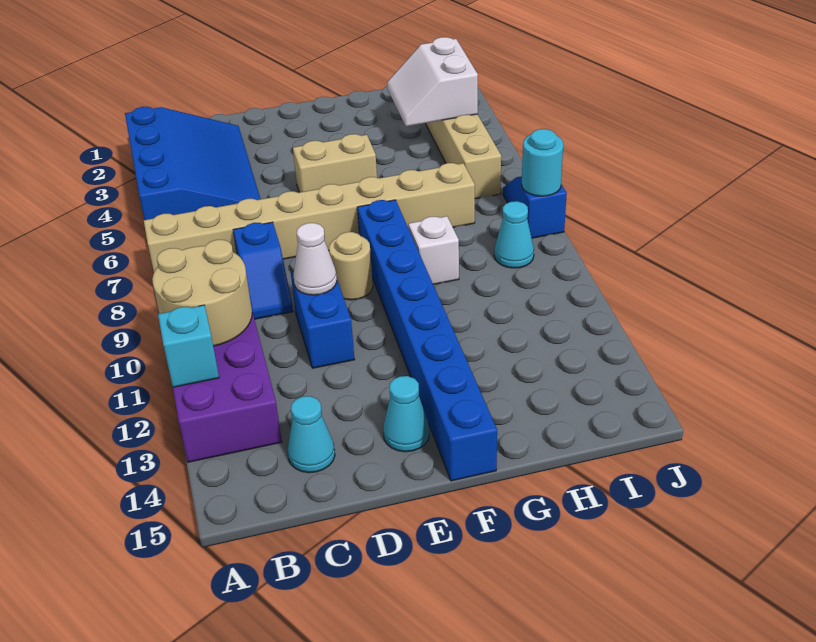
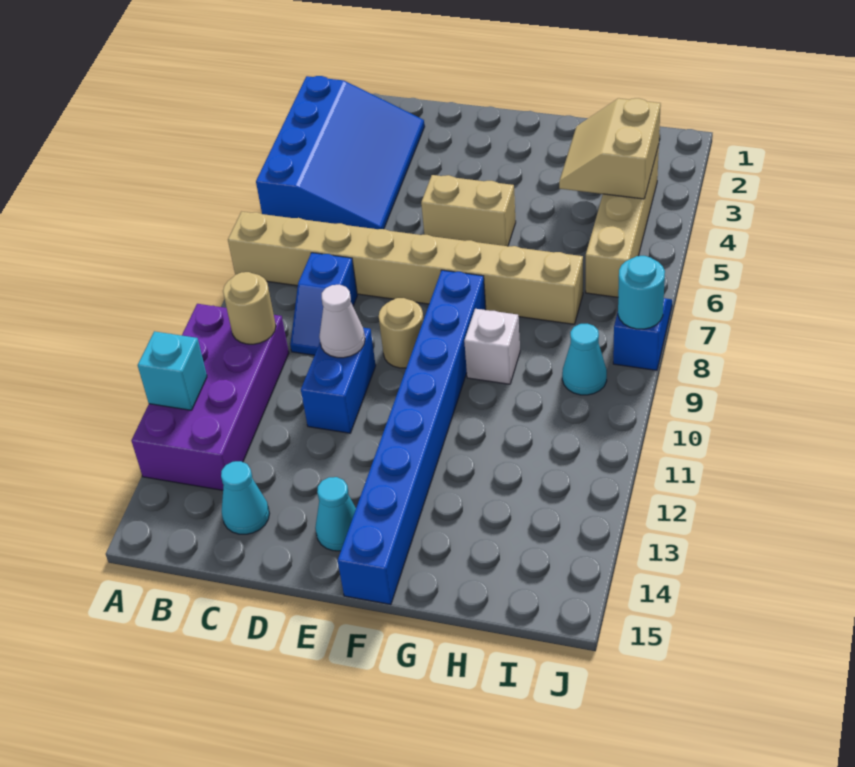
tan 2x2 round brick [152,240,252,346] -> tan 1x1 round brick [223,272,276,344]
white 2x2 slope [387,37,478,126] -> tan 2x2 slope [559,98,661,199]

